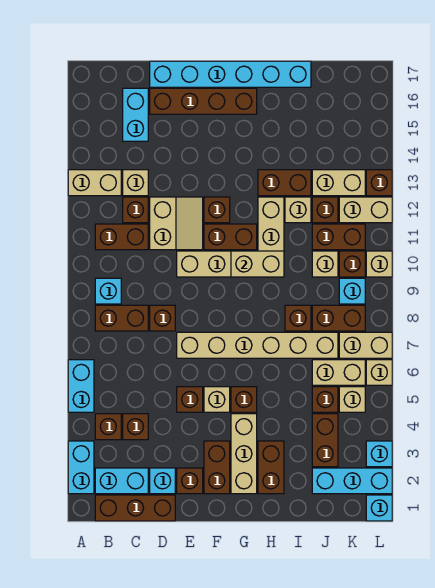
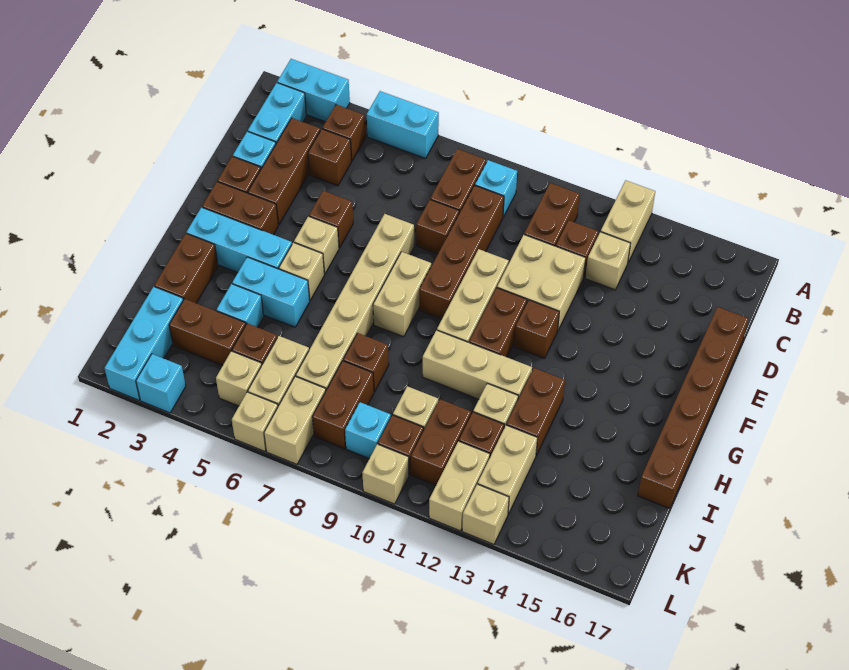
brown 1x3 brick [95,495,175,521] -> brown 1x3 brick moved to [248,118,320,225]
cyan 1x2 brick [123,88,148,141] -> cyan 1x2 brick moved to [232,257,310,327]
tan 2x2 slope [150,197,203,250] -> tan 2x2 brick [497,235,586,331]
brown 1x4 brick [150,88,257,114] -> brown 1x4 brick moved to [419,185,504,319]
cyan 1x6 brick [150,61,311,87] -> brown 1x6 brick [638,307,748,509]
tan 1x3 brick [231,414,257,494] -> cyan 1x3 brick [186,207,292,272]
brown 1x1 brick [231,387,257,412] -> tan 1x1 brick [279,243,324,300]
tan 1x2 brick [231,251,284,277] -> tan 1x2 brick moved to [373,252,431,337]
brown 1x2 brick [258,441,284,494] -> brown 1x2 brick turned to [154,233,218,303]
cyan 1x1 brick [366,495,392,521] -> cyan 1x1 brick moved to [217,284,264,327]
brown 1x1 brick [366,170,392,196] -> tan 1x1 brick [462,484,509,544]

